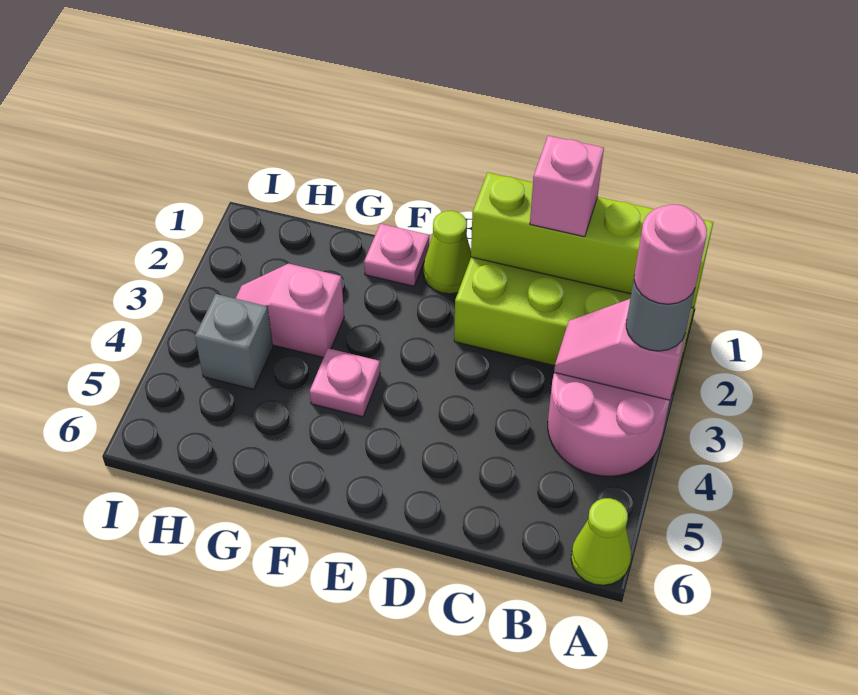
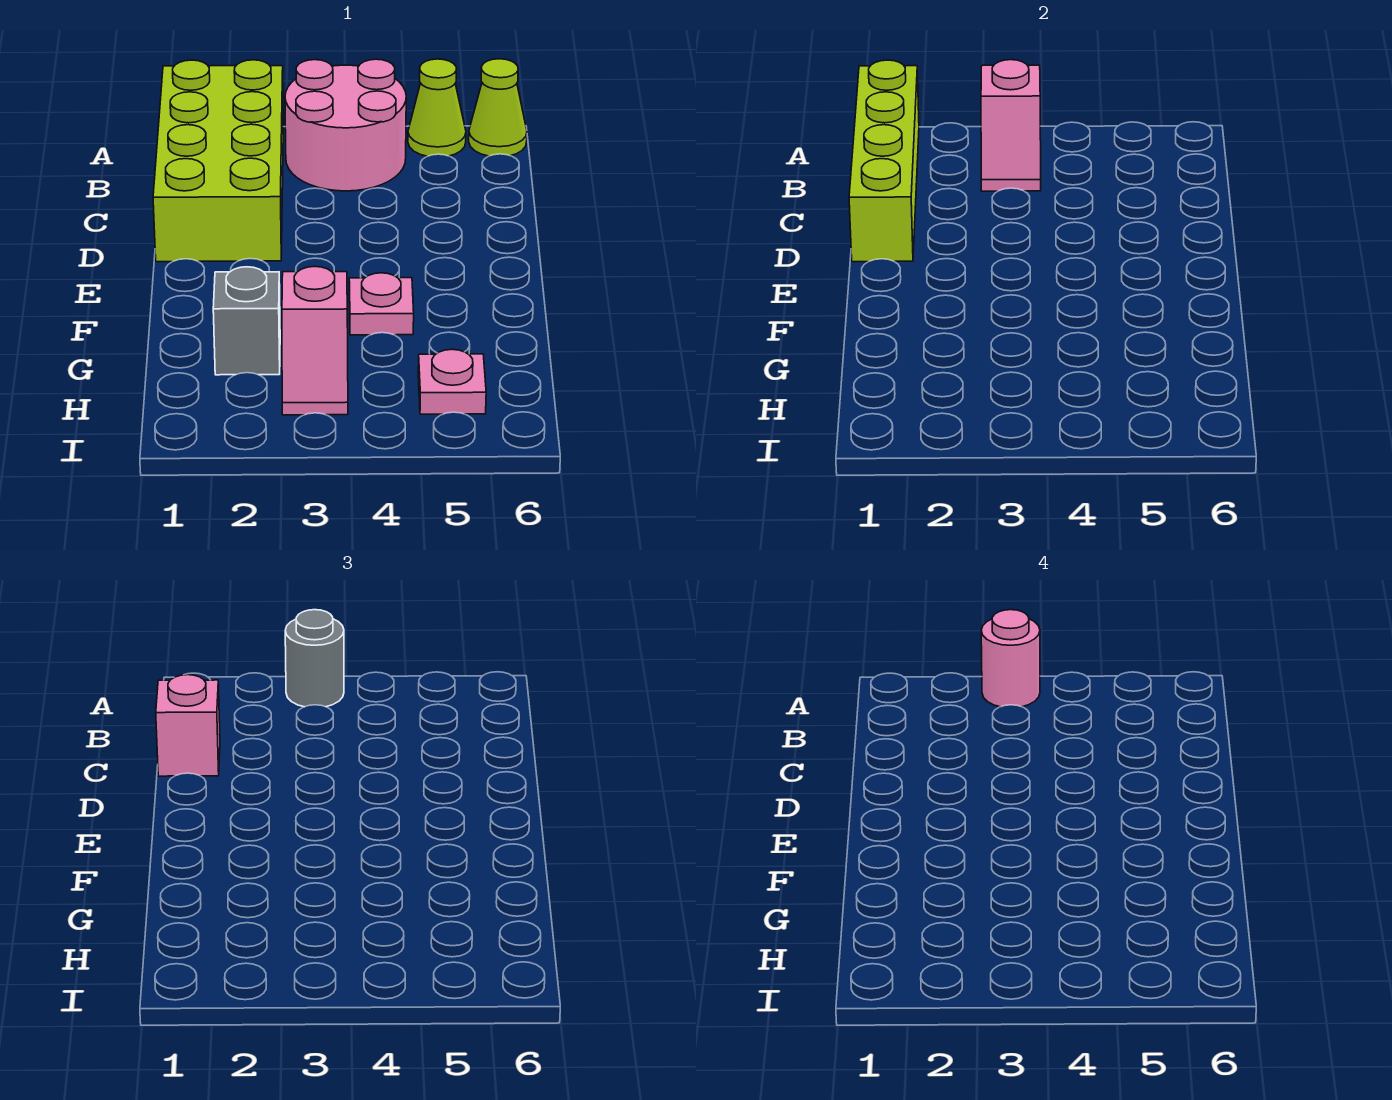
lime 1x1 cone [423,211,471,294] -> lime 1x1 cone moved to [408,59,466,156]
pink 1x1 plate [364,224,429,286] -> pink 1x1 plate moved to [418,349,486,414]
grey 1x1 brick [195,294,273,389] -> grey 1x1 brick moved to [213,267,280,375]

